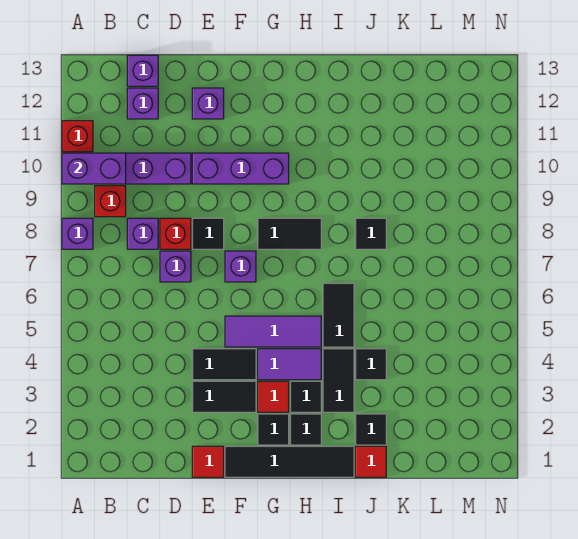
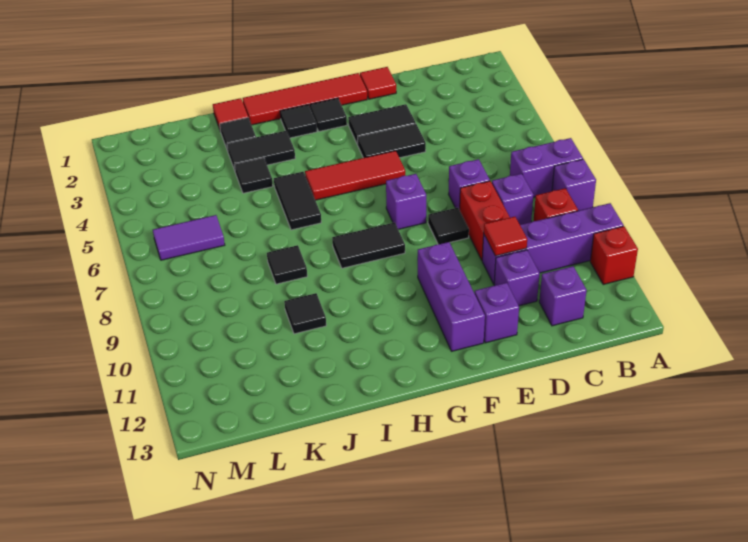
purple 1x2 brick [62,153,126,184] -> purple 1x2 brick moved to [510,138,583,197]
purple 1x1 brick [127,55,158,86] -> purple 1x1 brick moved to [494,250,540,306]
red 1x1 brick [160,218,191,249] -> red 1x2 brick [460,181,510,260]
purple 1x3 brick [192,153,289,184] -> purple 1x3 brick turned to [418,242,485,351]
black 1x4 tile [225,446,354,477] -> red 1x4 tile [243,73,367,125]
purple 1x3 tile [225,316,321,347] -> red 1x3 tile [305,151,405,200]
red 1x1 tile [258,381,289,412] -> red 1x1 tile moved to [484,217,527,256]
purple 1x2 tile [258,349,321,380] -> purple 1x2 tile moved to [153,215,225,260]
black 1x1 tile [290,381,321,412] -> black 1x1 tile moved to [284,293,326,334]
black 1x2 tile [323,349,354,412] -> black 1x2 tile turned to [227,131,295,170]

